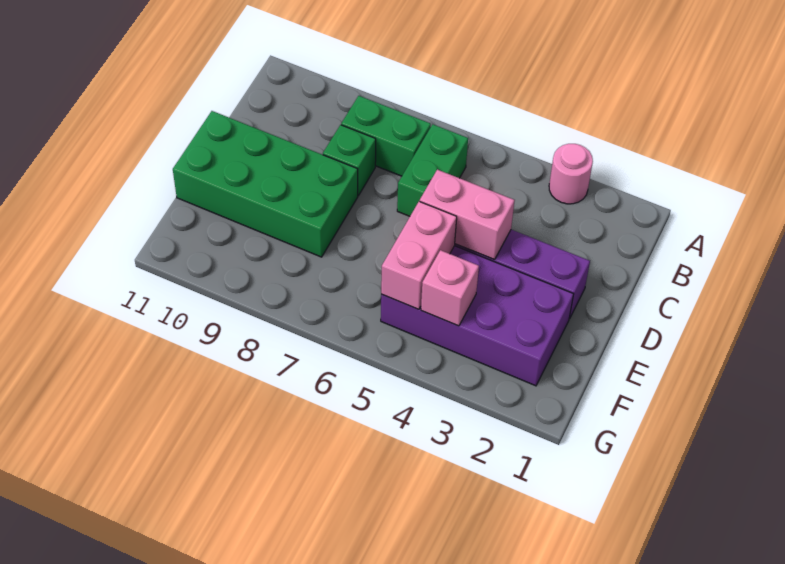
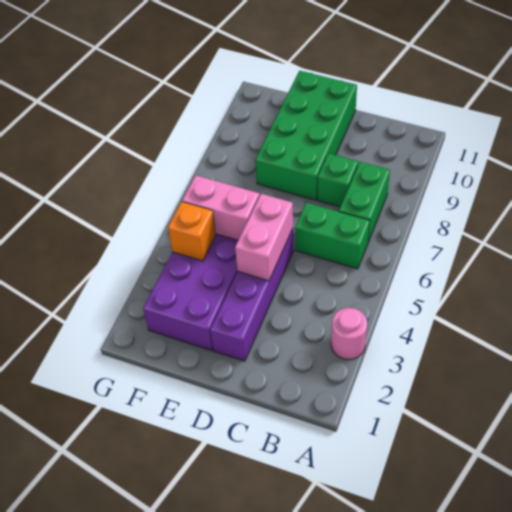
pink 1x1 brick [421,250,479,326] -> orange 1x1 brick [168,202,216,261]

